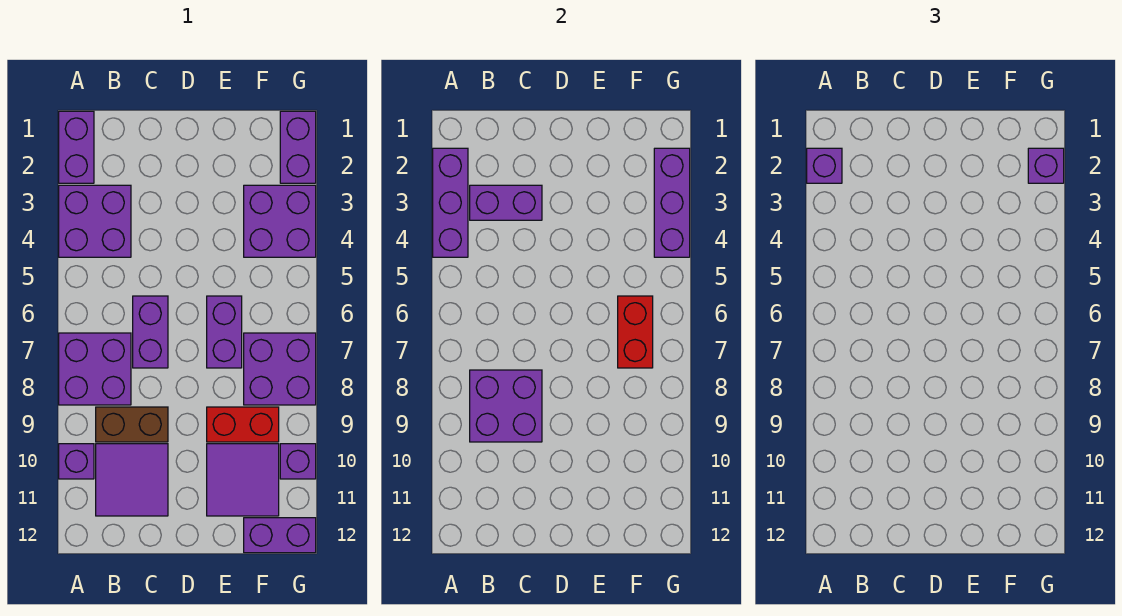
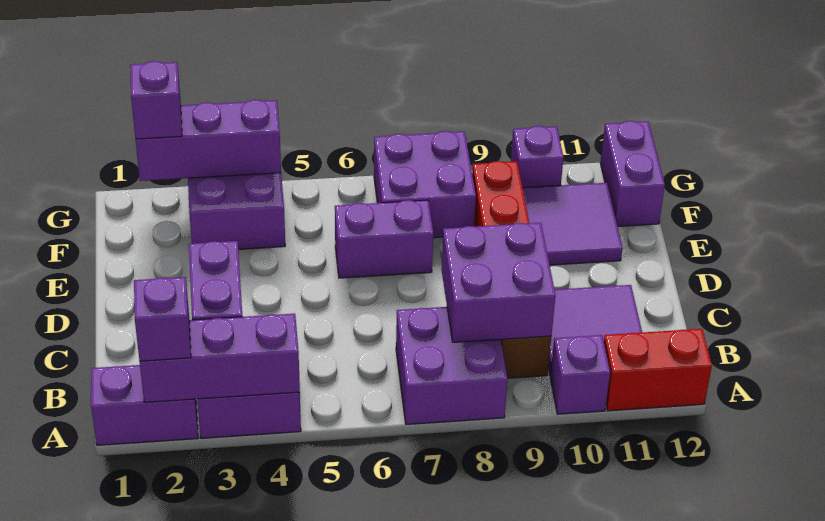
purple 1x2 brick [133,296,168,368] -> none
red 1x2 brick [618,296,653,368] -> red 1x2 brick moved to [604,329,712,411]
purple 1x2 brick [280,111,316,183] -> none

